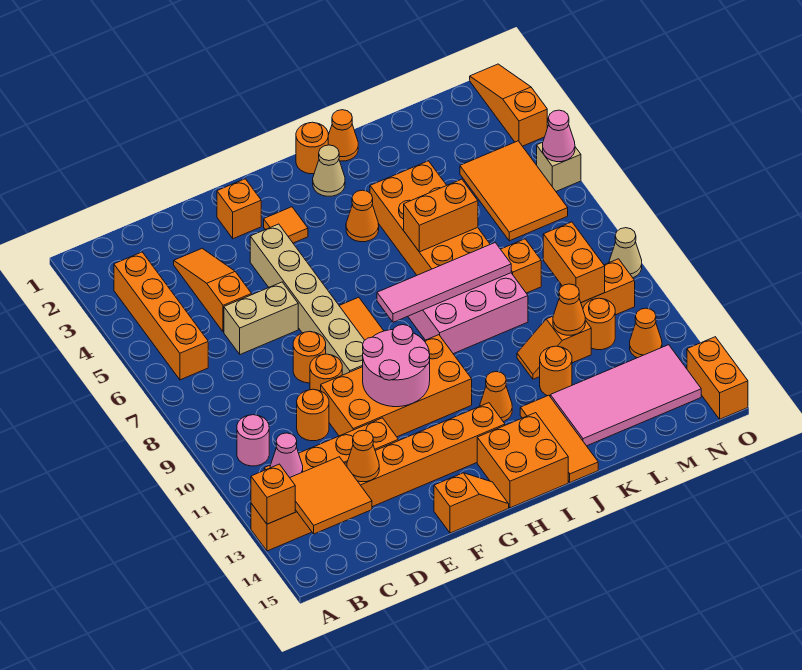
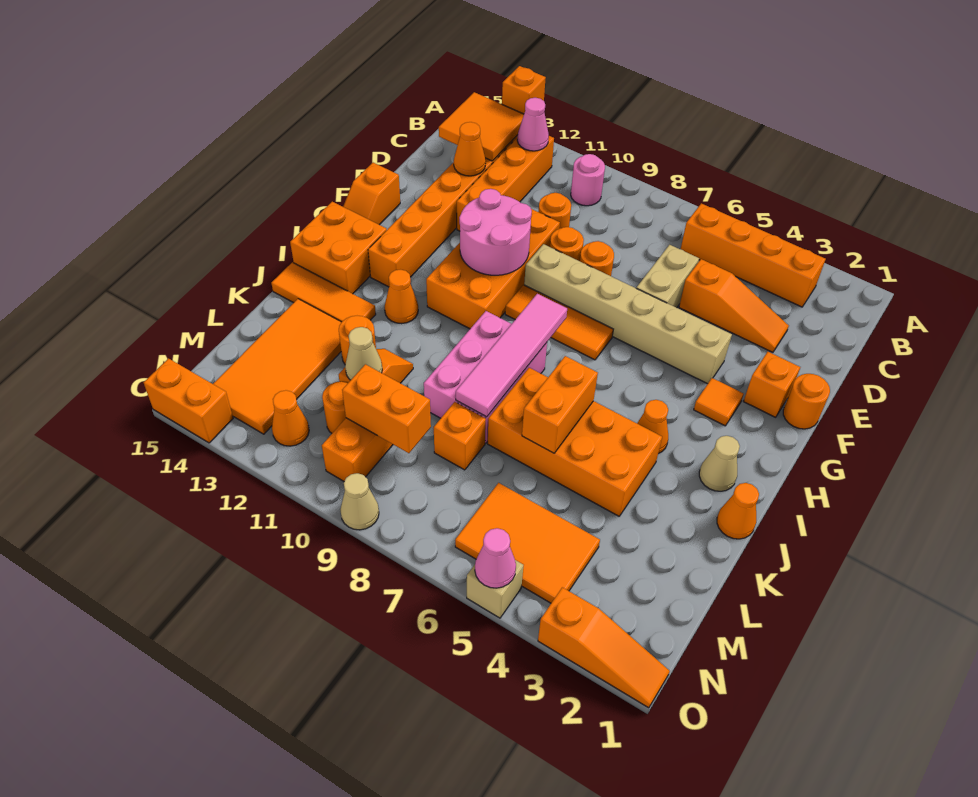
orange 1x1 round brick [296,122,328,174] -> orange 1x1 round brick moved to [783,374,830,429]
pink 2x4 tile [550,345,701,446] -> orange 2x4 tile [213,299,341,434]
orange 1x1 cone [553,284,585,335] -> tan 1x1 cone [345,327,382,380]

